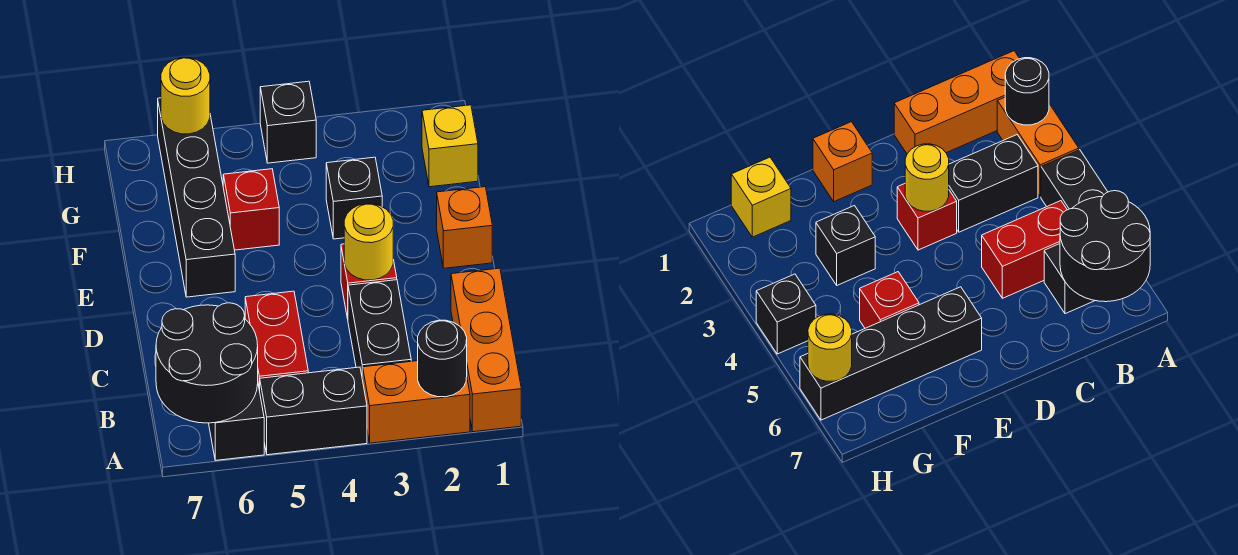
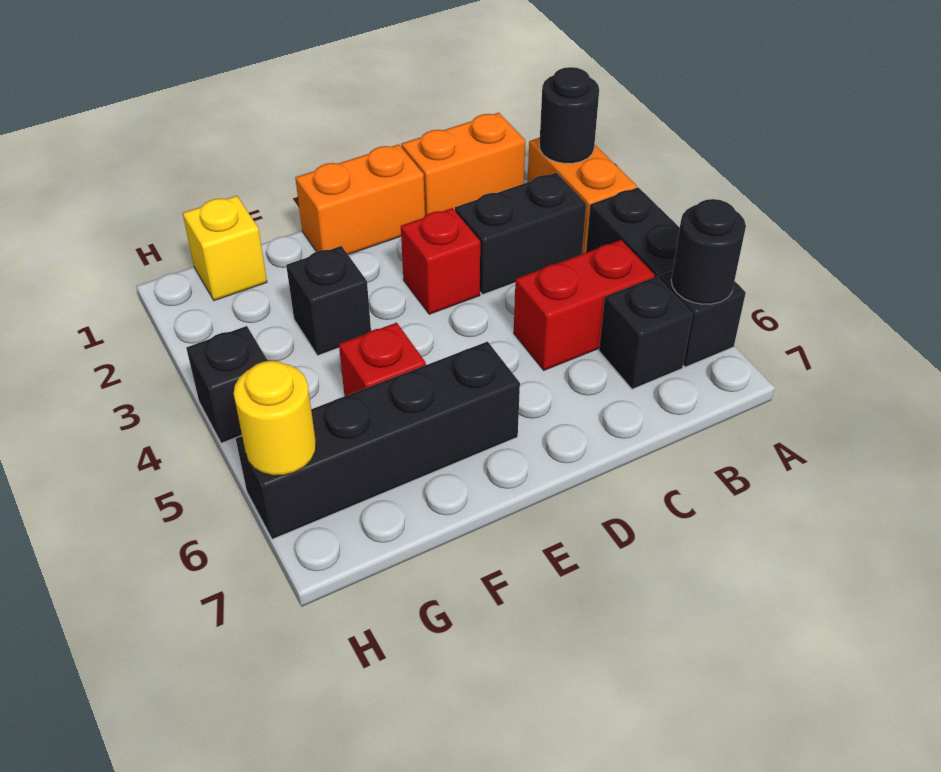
orange 1x3 brick [451,268,521,432] -> orange 1x2 brick [401,113,525,216]
black 2x2 round brick [156,303,258,423] -> black 1x1 round brick [671,199,746,304]
yellow 1x1 round brick [344,204,393,280] -> none
orange 1x1 brick [437,187,492,268] -> orange 1x2 brick [295,144,425,254]

